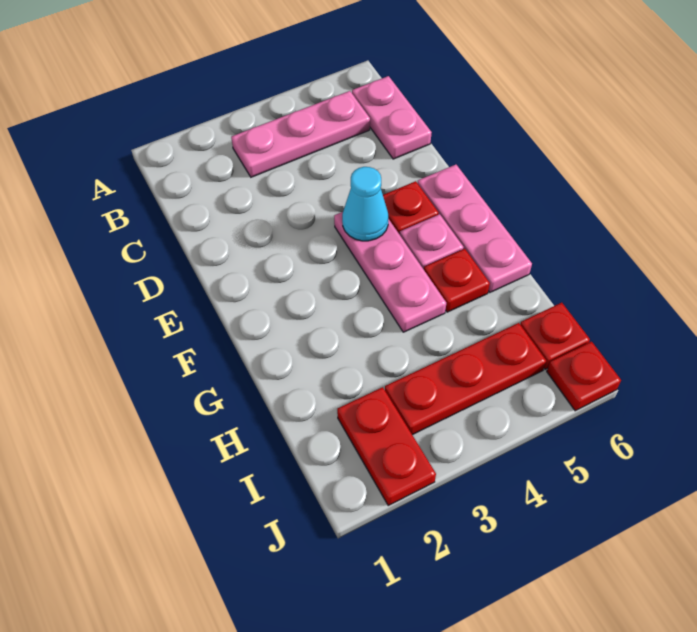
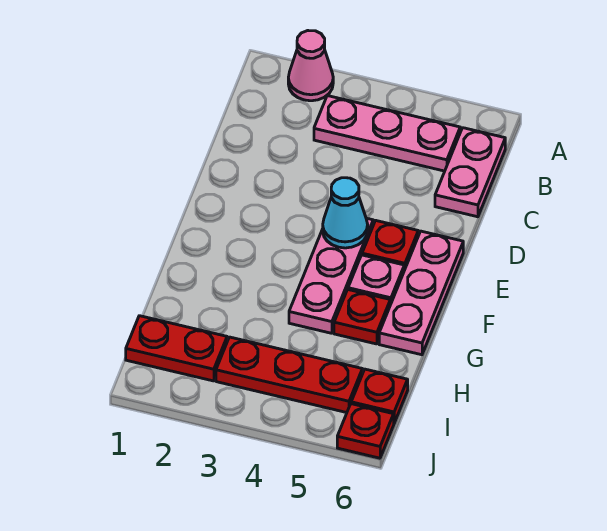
none -> pink 1x1 cone [288,31,333,101]
red 1x2 plate [337,387,436,505] -> red 1x2 plate turned to [126,316,227,381]

